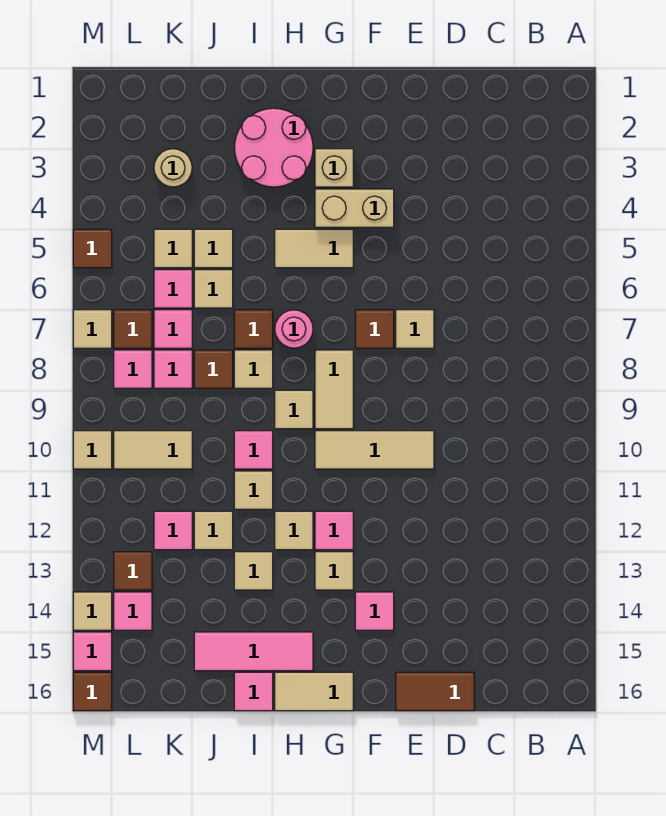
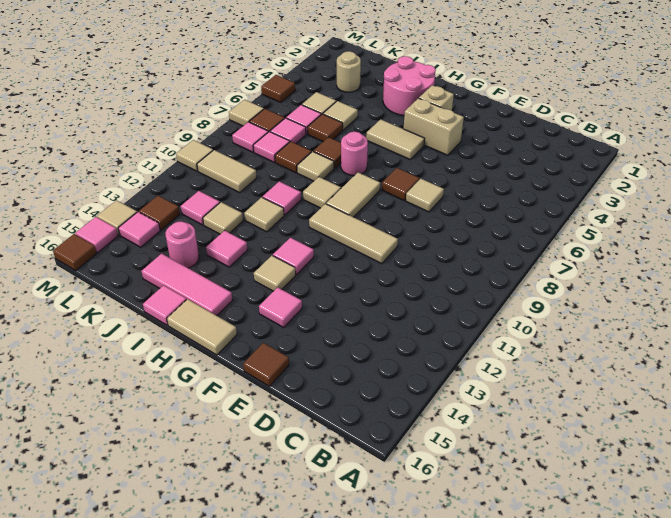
brown 1x2 tile [396,672,474,711] -> brown 1x1 tile [243,343,289,386]
tan 1x1 tile [275,511,313,550] -> none
tan 1x1 tile [234,552,273,590] -> pink 1x1 tile [206,230,248,267]
tan 1x1 tile [194,270,233,308] -> brown 1x1 tile [308,114,343,142]
none -> pink 1x1 round brick [165,221,199,268]

